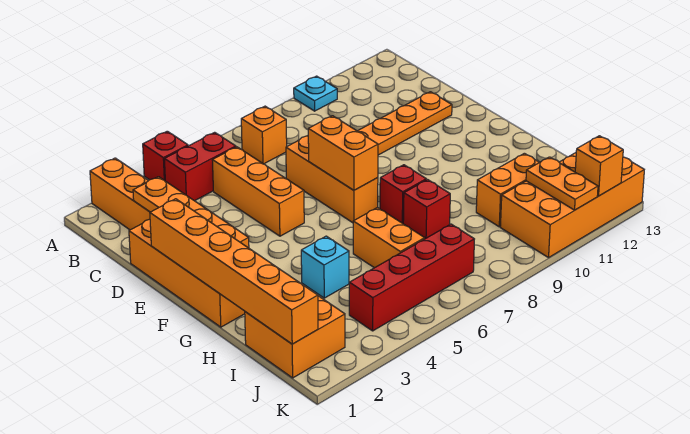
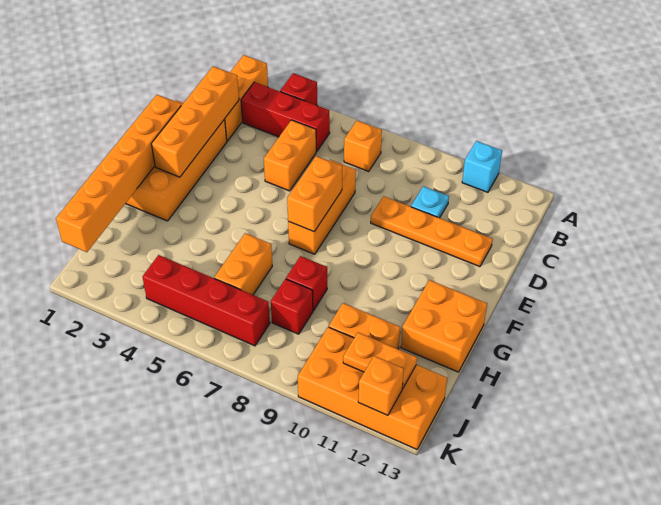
cyan 1x1 plate [294,76,337,111] -> cyan 1x1 plate moved to [411,186,449,218]
red 1x2 brick [164,132,236,201] -> red 1x3 brick [241,82,330,151]
orange 1x4 plate [133,177,249,248] -> orange 1x4 brick [152,66,239,177]
orange 1x3 brick [212,147,304,236] -> orange 1x2 brick [264,120,316,191]
red 1x1 brick [380,165,426,223] -> red 1x1 brick moved to [271,279,313,334]
cyan 1x1 brick [301,236,349,298] -> cyan 1x1 brick moved to [462,141,502,192]
orange 2x2 brick [245,296,345,378] -> orange 2x2 brick moved to [401,280,487,372]
orange 1x2 plate [526,157,598,210] -> orange 1x2 plate turned to [343,332,417,389]

